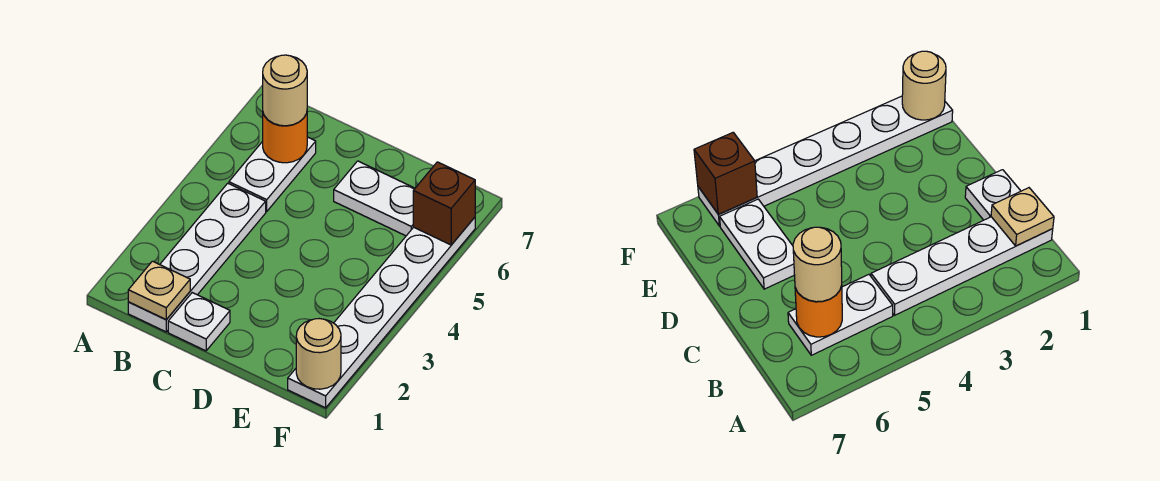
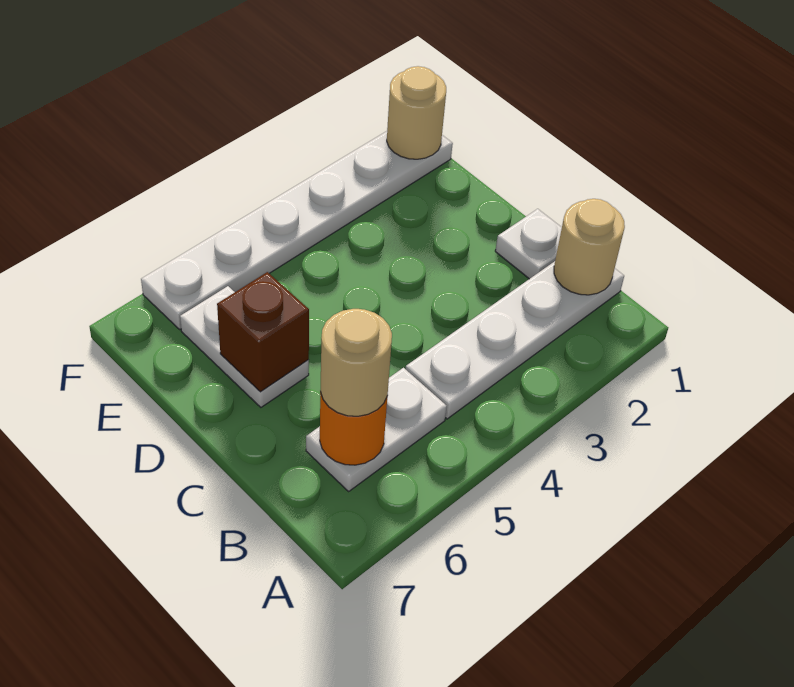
tan 1x1 plate [128,261,190,320] -> tan 1x1 round brick [554,199,625,295]
brown 1x1 brick [413,162,475,245] -> brown 1x1 brick moved to [217,272,309,392]

